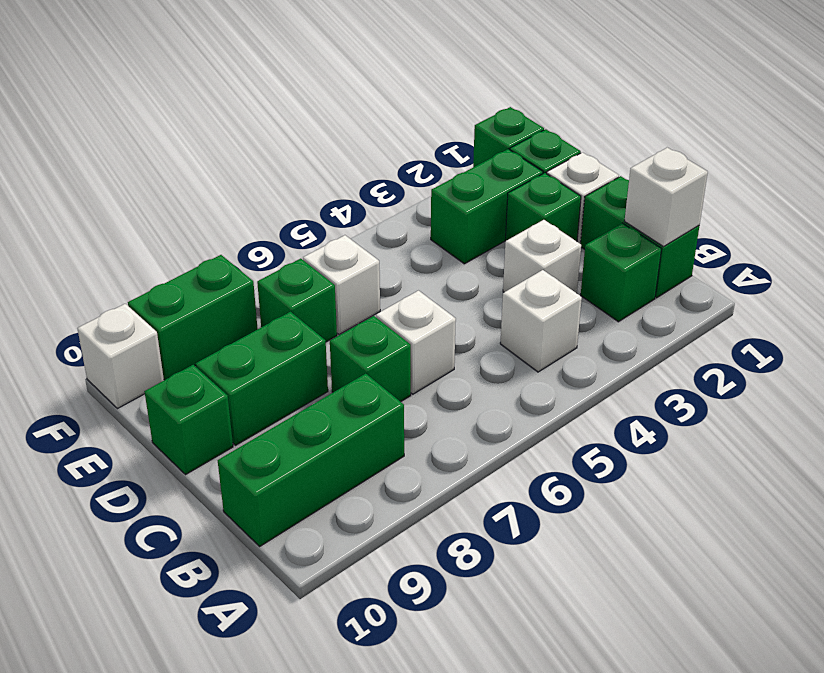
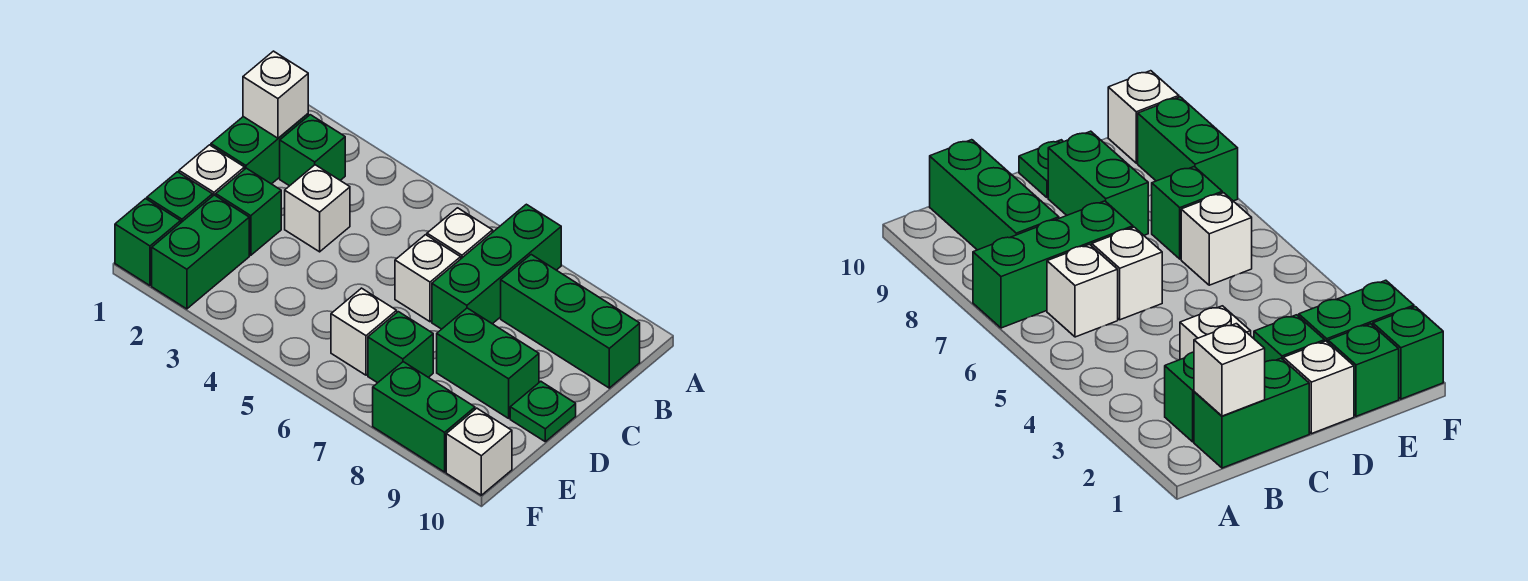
white 1x1 brick [500,270,582,372] -> white 1x1 brick moved to [427,208,493,258]
green 1x1 brick [330,316,411,402] -> green 1x3 brick [432,204,561,329]
green 1x1 brick [144,365,233,475] -> green 1x1 plate [510,381,576,442]
green 1x2 brick [431,149,543,264] -> green 1x2 brick turned to [152,195,249,309]

